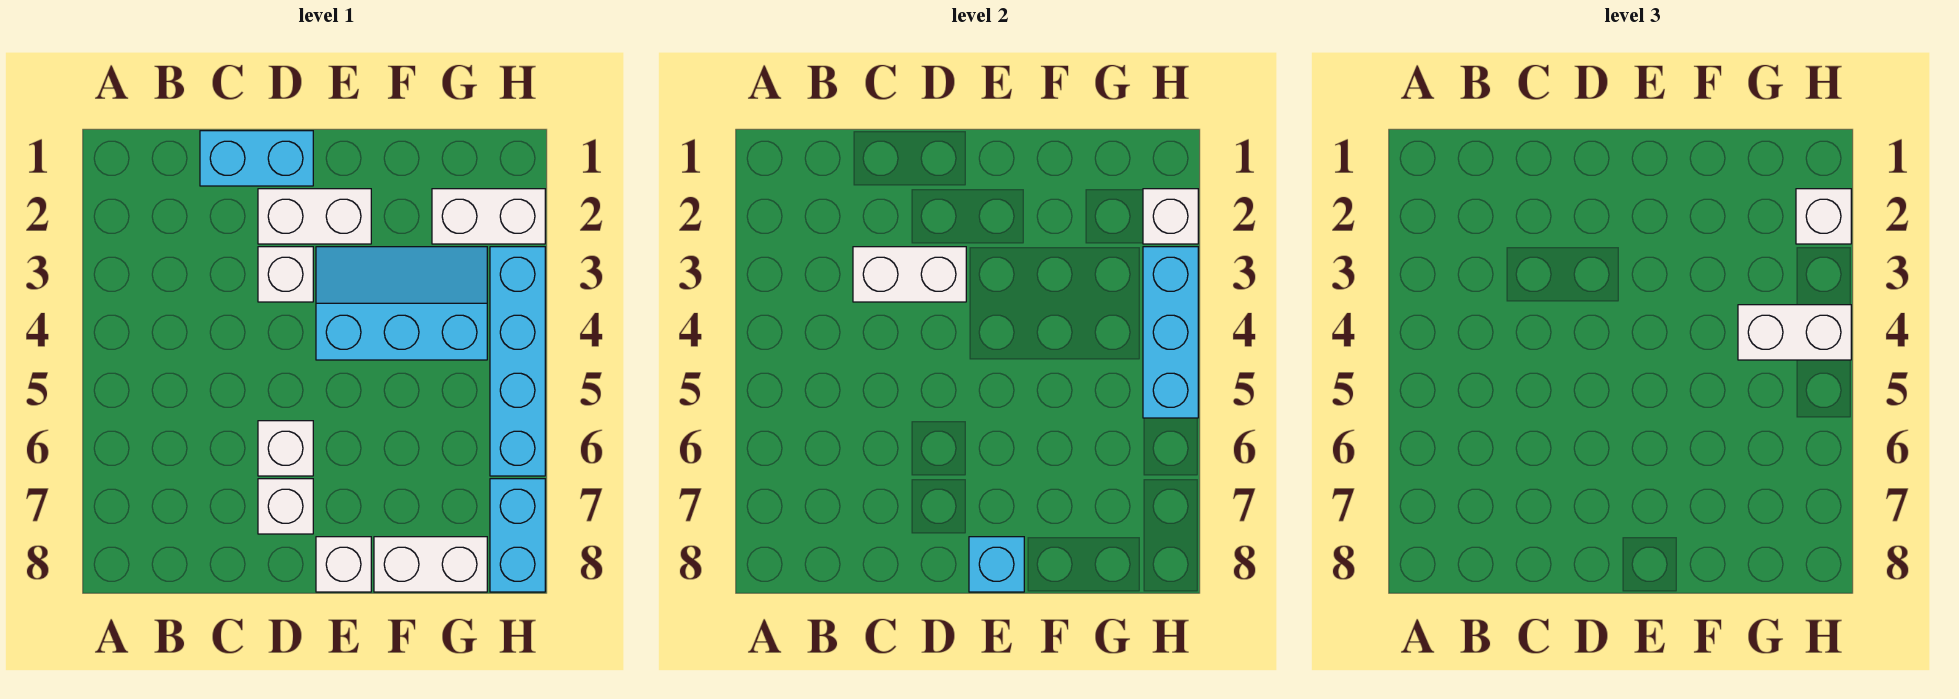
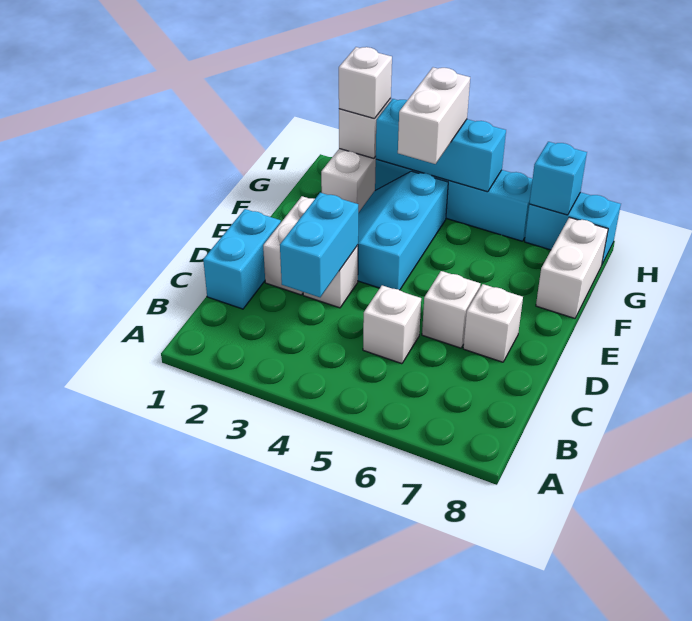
white 1x2 brick [853,247,966,302] -> cyan 1x2 brick [280,193,358,297]
white 1x1 brick [316,537,371,592] -> white 1x1 brick moved to [363,285,421,364]
cyan 1x1 brick [969,537,1024,592] -> cyan 1x1 brick moved to [529,142,587,215]

